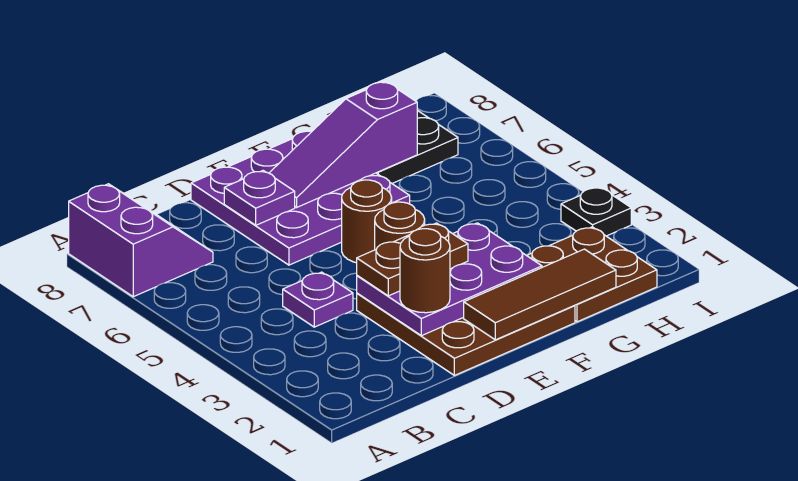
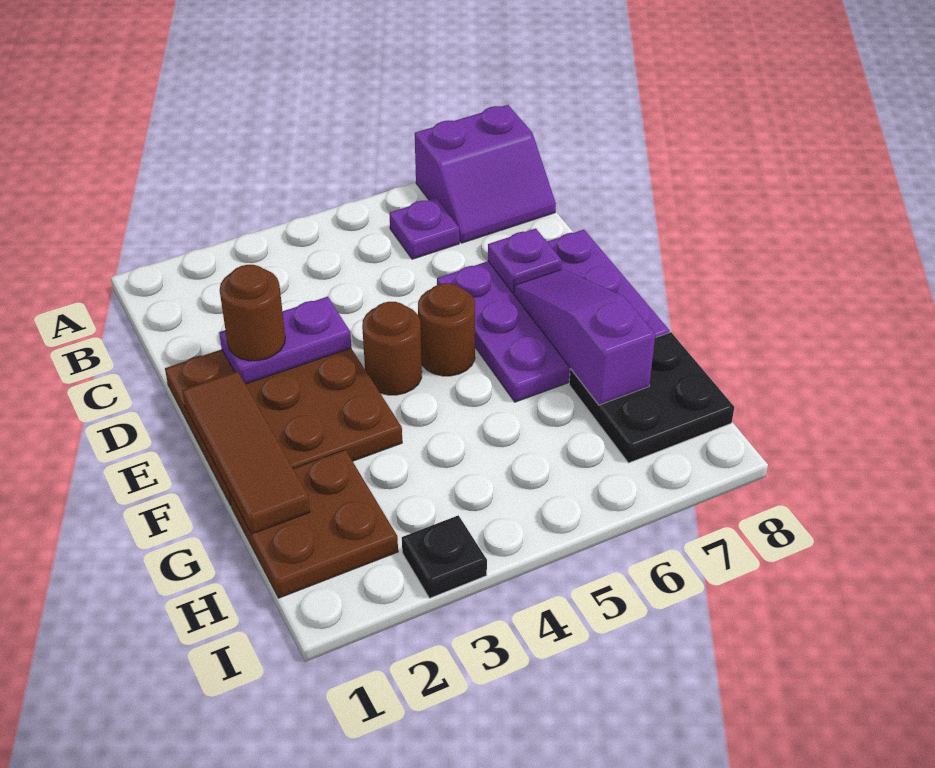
purple 1x1 plate [283,272,353,327] -> purple 1x1 plate moved to [389,198,459,259]
purple 2x3 plate [357,223,542,336] -> purple 1x2 plate [219,297,351,384]
brown 1x2 plate [357,223,468,296] -> none

